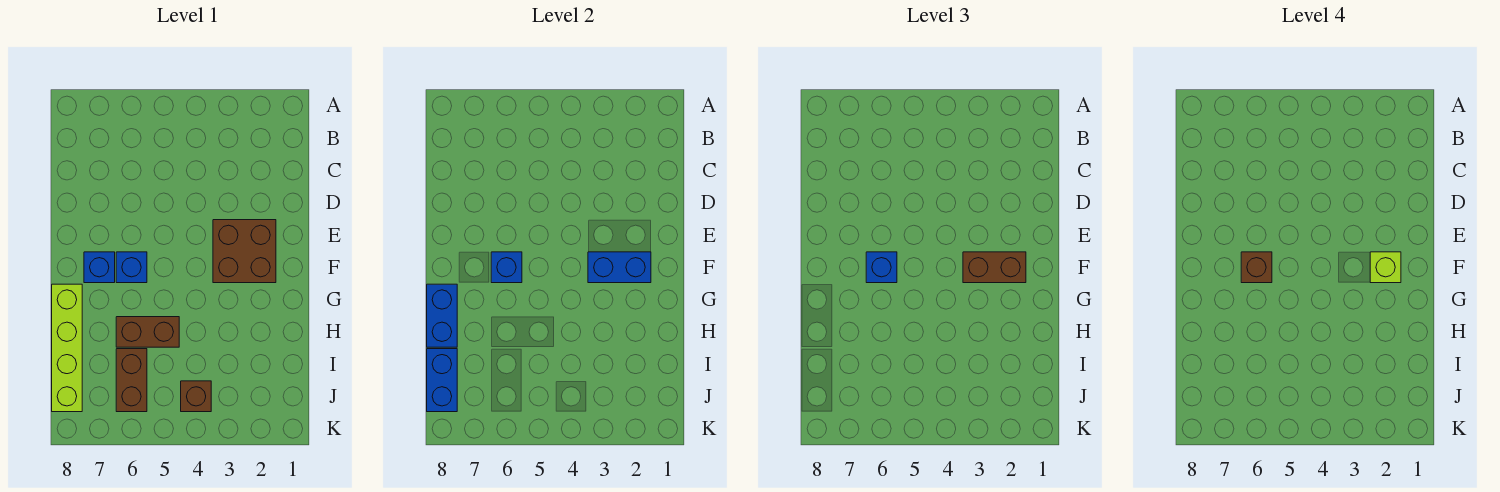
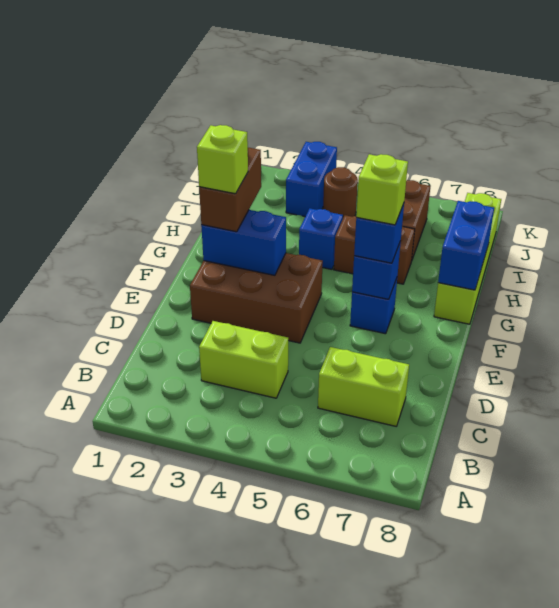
none -> lime 1x2 brick [199,321,288,398]
none -> lime 1x2 brick [318,347,409,426]
brown 2x2 brick [213,220,276,283] -> brown 2x3 brick [190,253,323,343]
brown 1x2 brick [963,252,1026,283] -> brown 1x2 brick turned to [199,148,261,232]
brown 1x1 brick [1241,252,1272,283] -> lime 1x1 brick [356,154,408,225]
blue 1x1 brick [84,252,115,283] -> blue 1x1 brick moved to [299,208,343,269]
blue 1x2 brick [427,349,457,412] -> blue 1x2 brick moved to [286,142,337,216]
brown 1x1 brick [181,381,211,412] -> brown 1x1 round brick [323,167,358,218]

